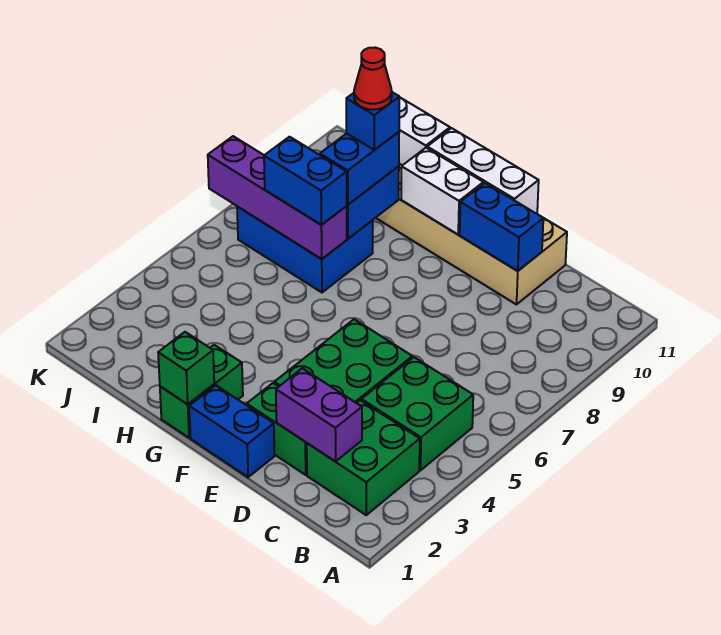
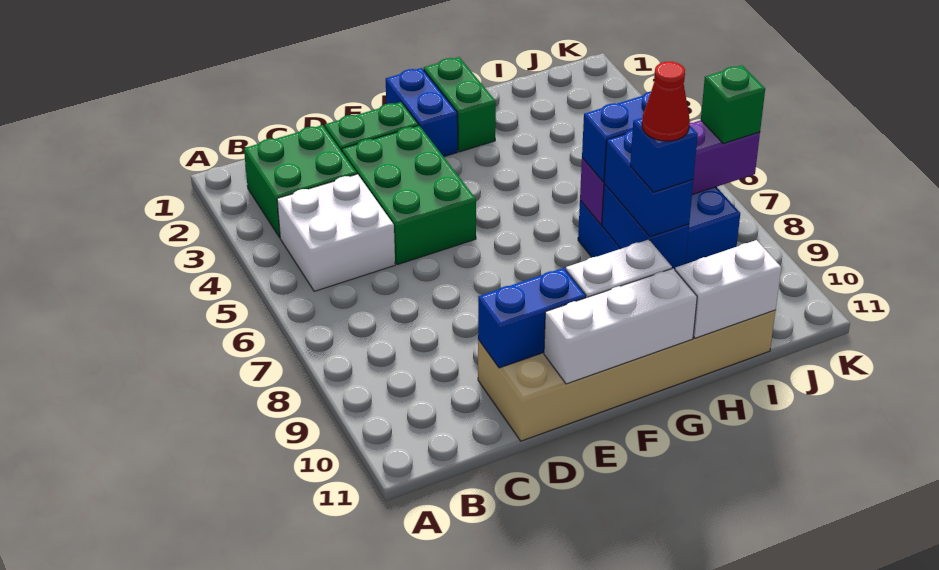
green 2x2 brick [361,357,473,470] -> white 2x2 brick [277,174,395,291]
purple 1x2 brick [276,368,362,462] -> none
blue 1x2 brick [189,385,274,477] -> blue 1x2 brick turned to [386,68,458,157]
green 1x1 brick [158,332,214,404] -> green 1x1 brick moved to [701,65,765,144]

